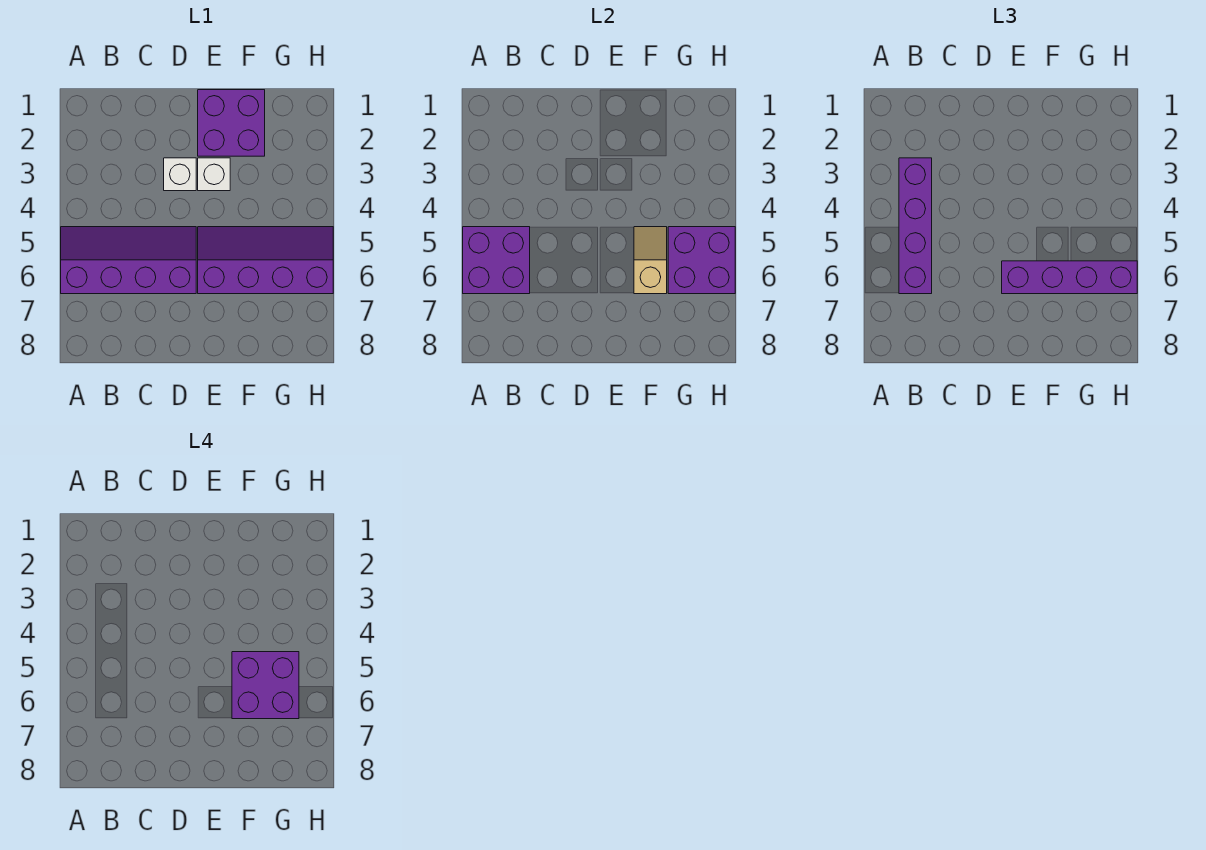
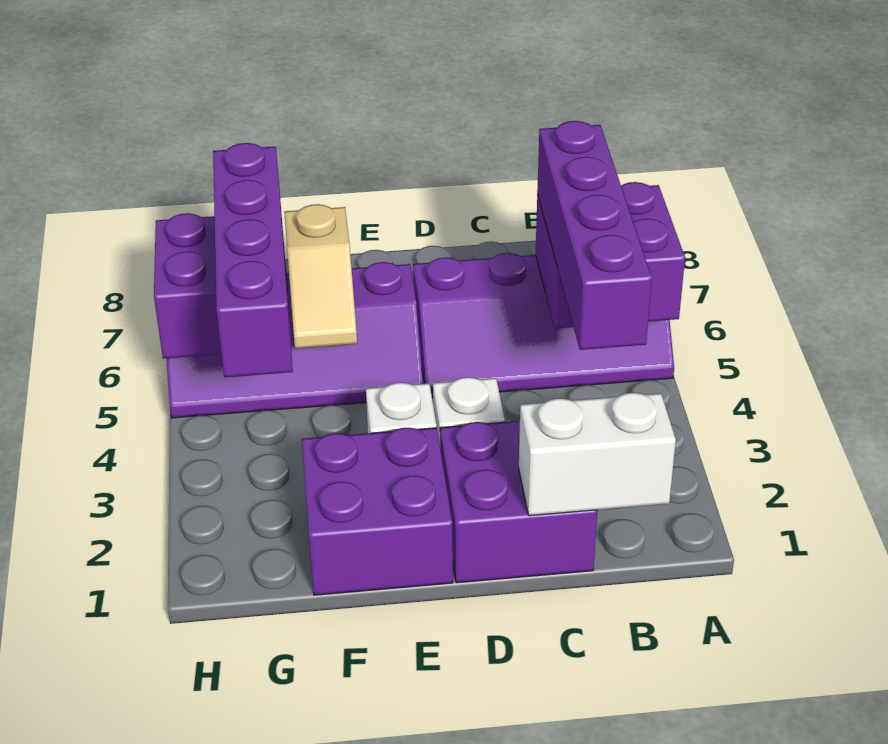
none -> white 1x2 brick [519,393,676,516]
purple 1x4 brick [1002,261,1137,294] -> purple 1x4 brick turned to [213,143,293,377]
purple 2x2 brick [232,652,299,719] -> purple 2x2 brick moved to [440,421,597,583]

